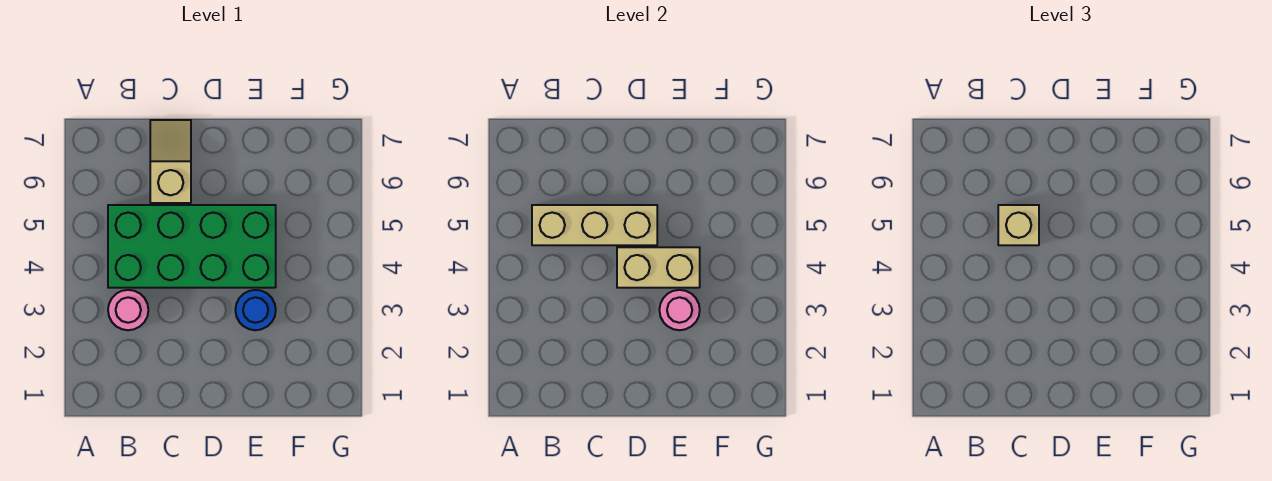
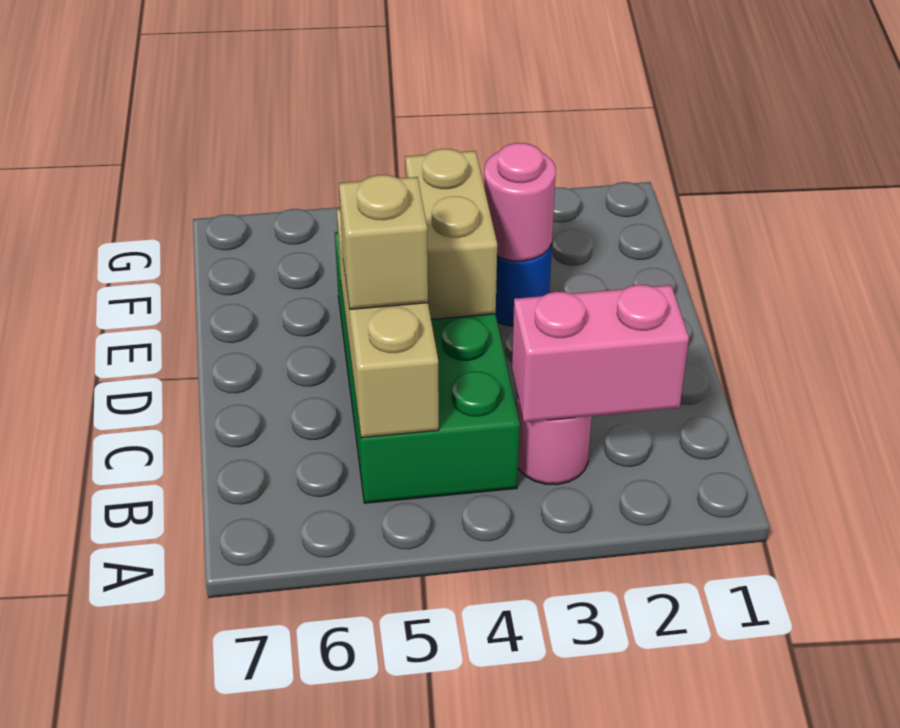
none -> pink 1x2 brick [512,285,689,422]
tan 1x2 slope [150,120,191,203] -> none

